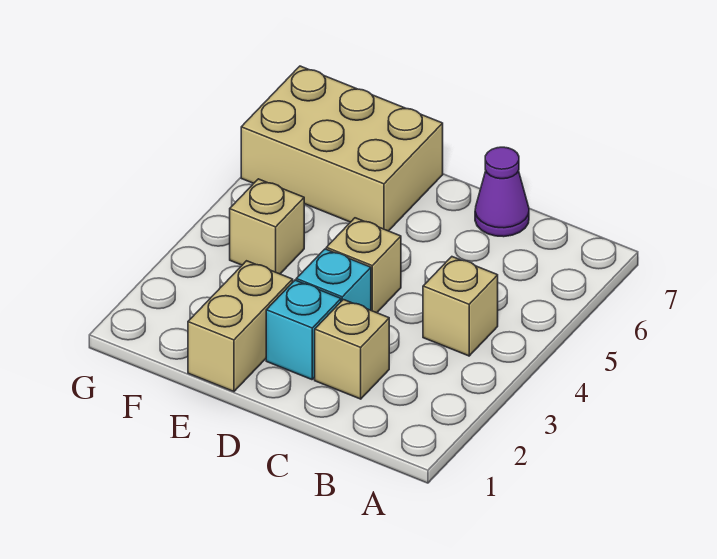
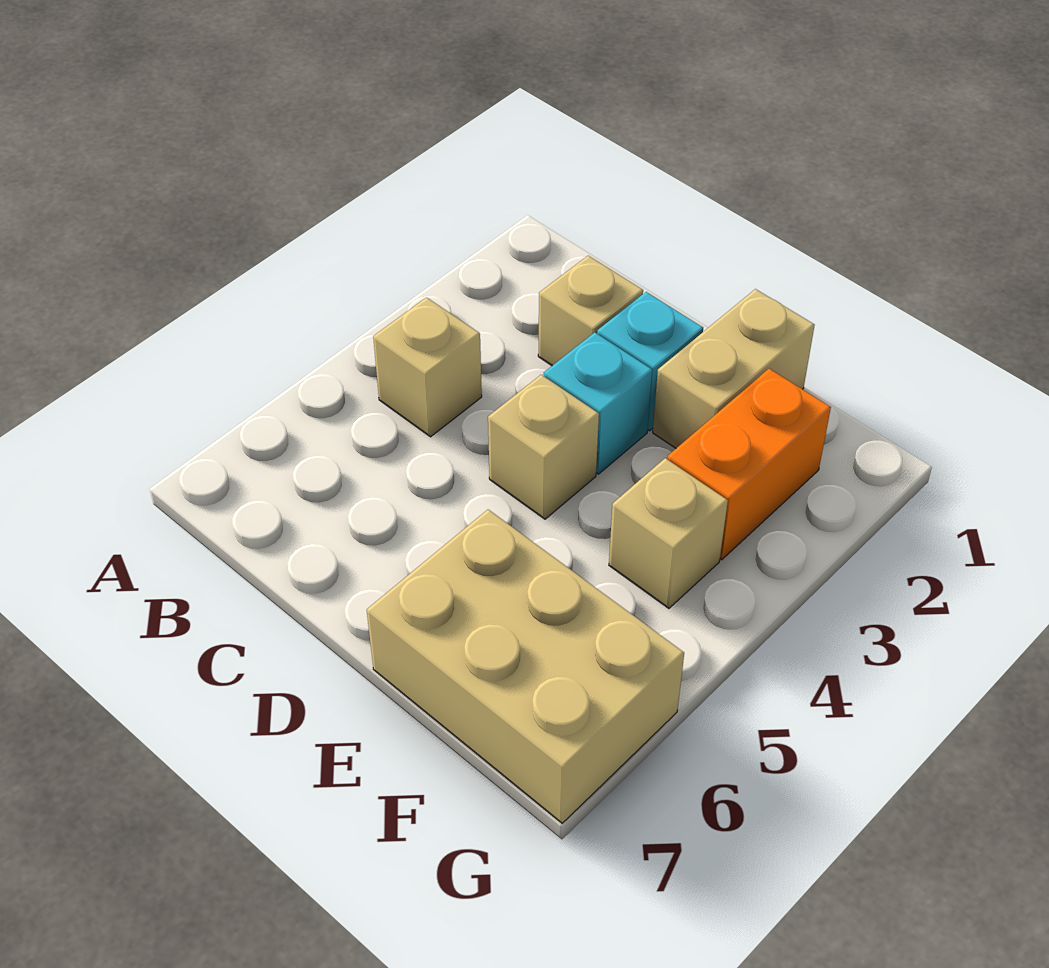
purple 1x1 cone [475,147,529,237] -> none
none -> orange 1x2 brick [667,369,831,560]

